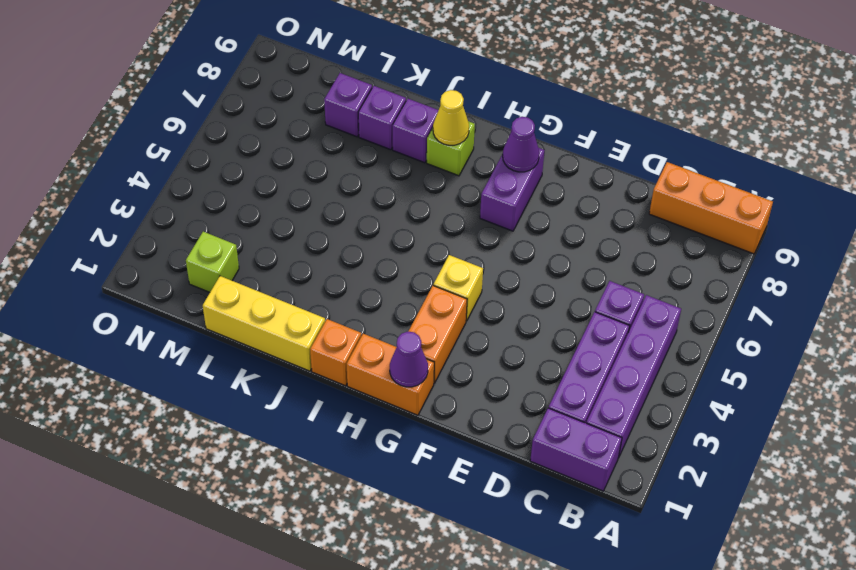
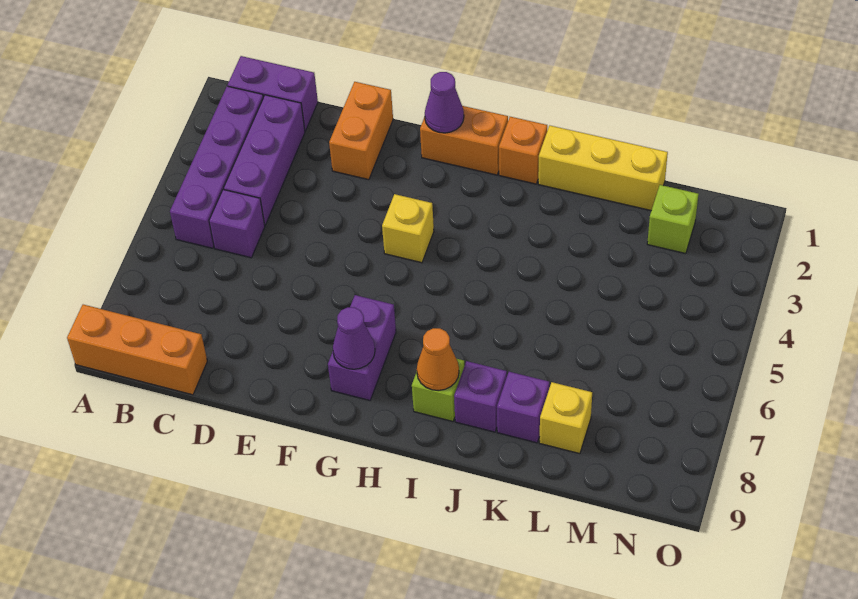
orange 1x2 brick [408,286,467,383] -> orange 1x2 brick moved to [329,82,393,180]
yellow 1x1 cone [433,90,469,145] -> orange 1x1 cone [417,328,459,391]
purple 1x1 brick [324,73,372,137] -> yellow 1x1 brick [539,382,592,454]

